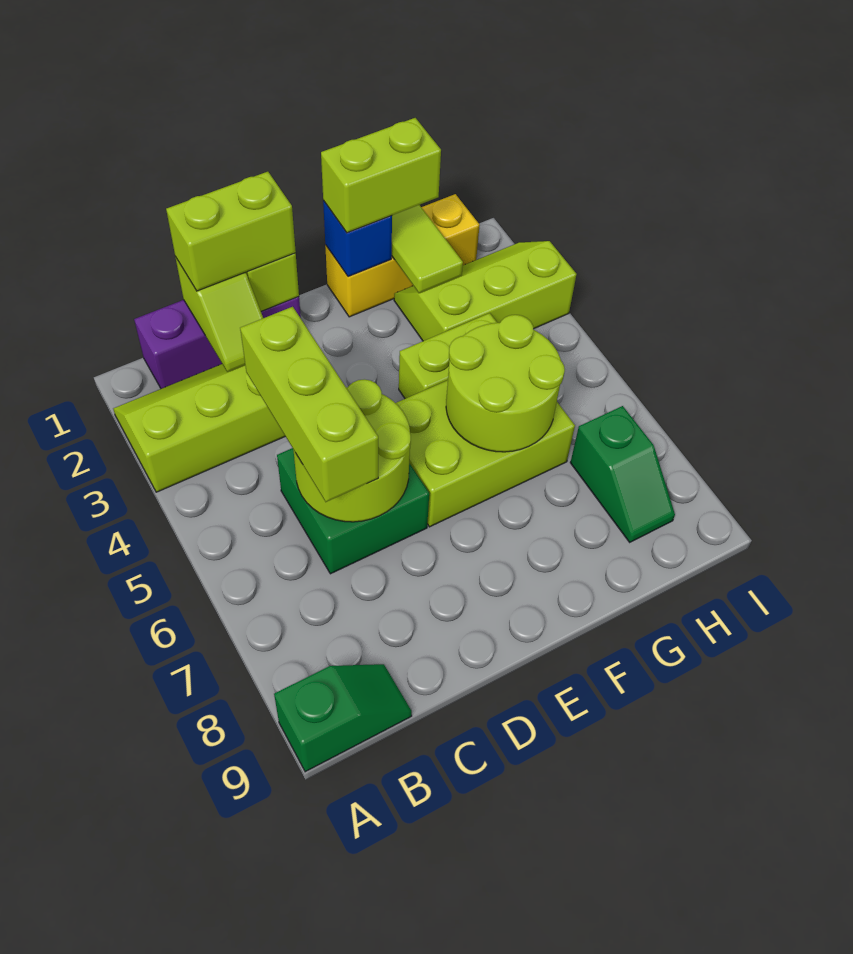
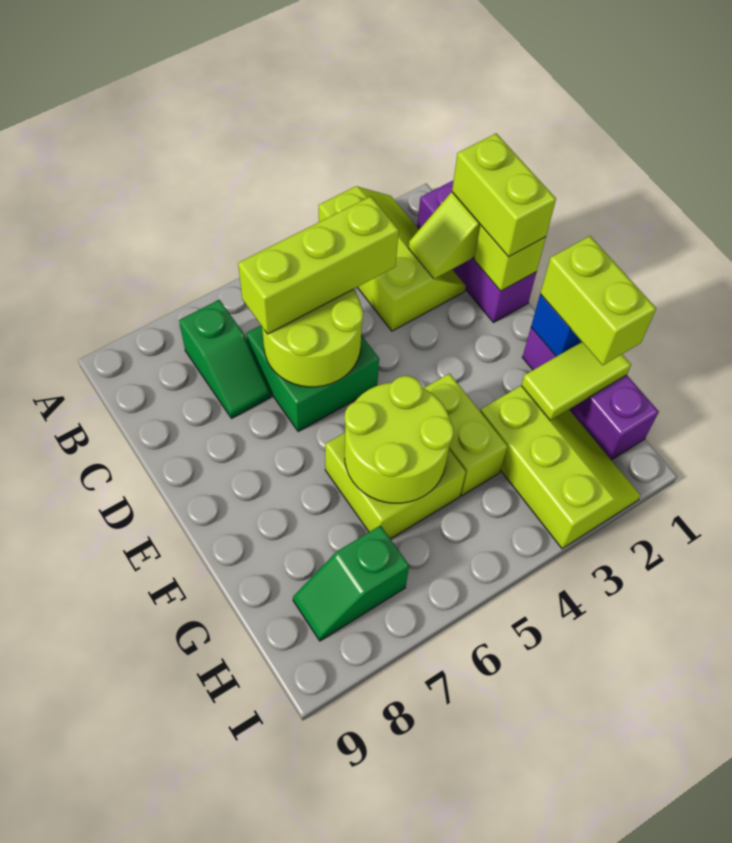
green 1x2 slope [274,664,412,772] -> green 1x2 slope moved to [179,300,271,419]
lime 2x3 brick [396,380,575,527] -> lime 2x2 brick [325,433,466,539]
yellow 1x3 brick [325,194,480,317] -> purple 1x3 brick [522,328,659,460]

